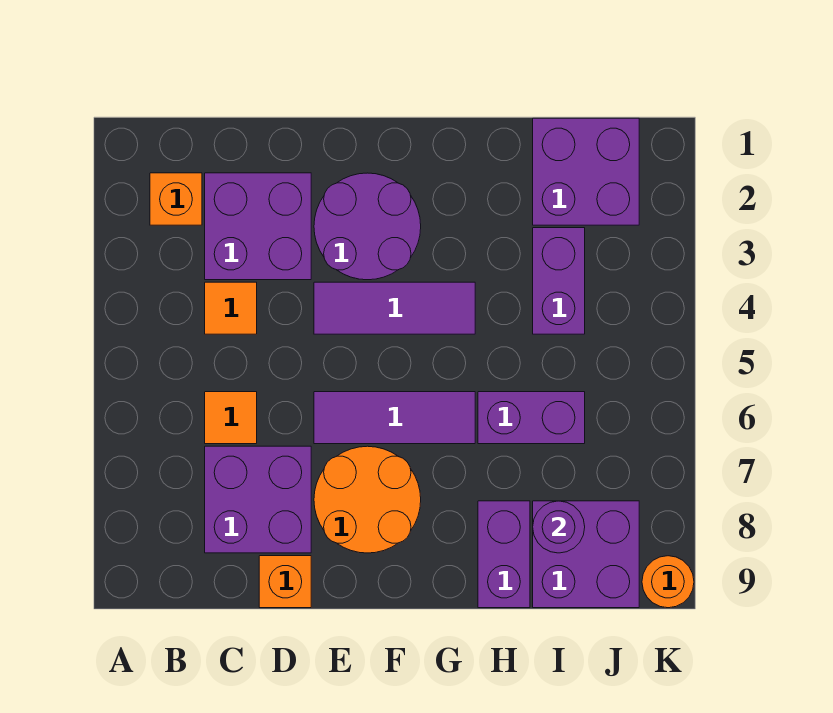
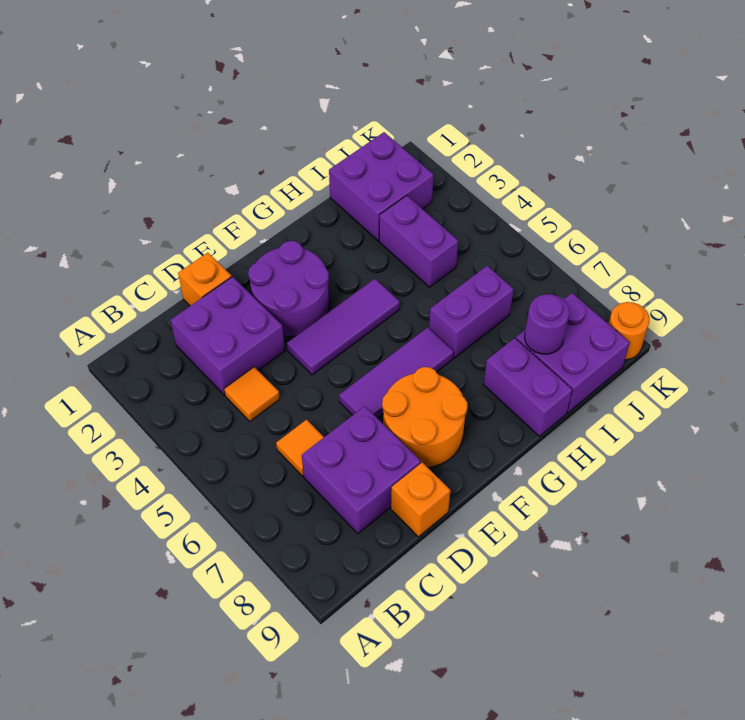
orange 1x1 brick [150,173,202,225] -> orange 1x1 brick moved to [178,253,232,306]

